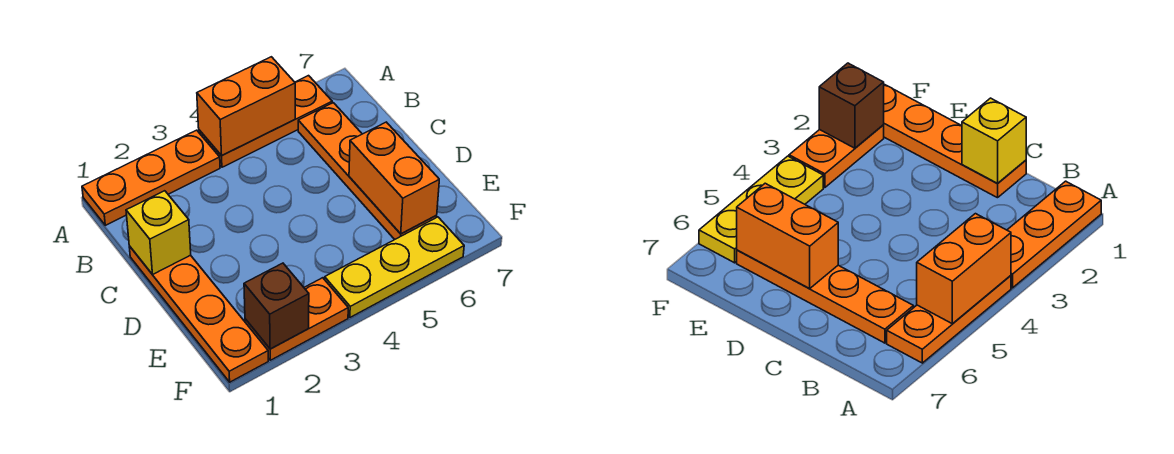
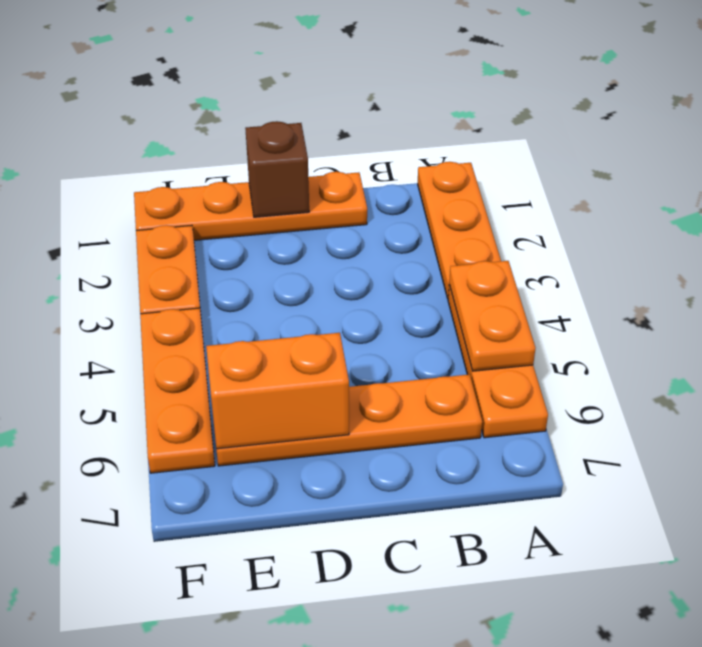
orange 1x2 brick [197,57,295,156] -> orange 1x2 plate [449,261,535,371]
yellow 1x1 brick [126,191,191,275] -> none
brown 1x1 brick [244,263,309,349] -> brown 1x1 brick moved to [245,121,309,217]
yellow 1x3 plate [325,217,464,317] -> orange 1x3 plate [140,308,215,473]

